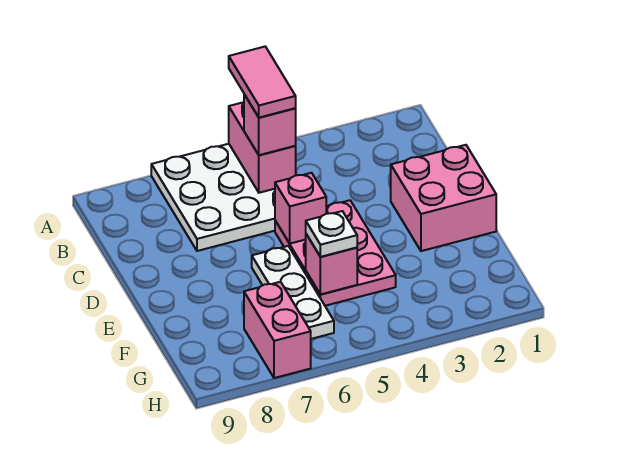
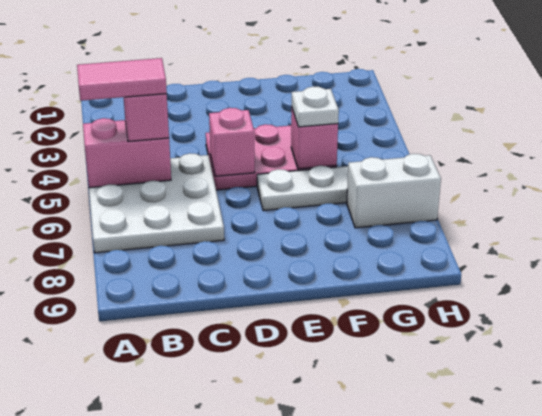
pink 2x2 brick [391,145,496,251] -> none
pink 1x2 brick [244,282,311,378] -> white 1x2 brick [347,154,441,228]

